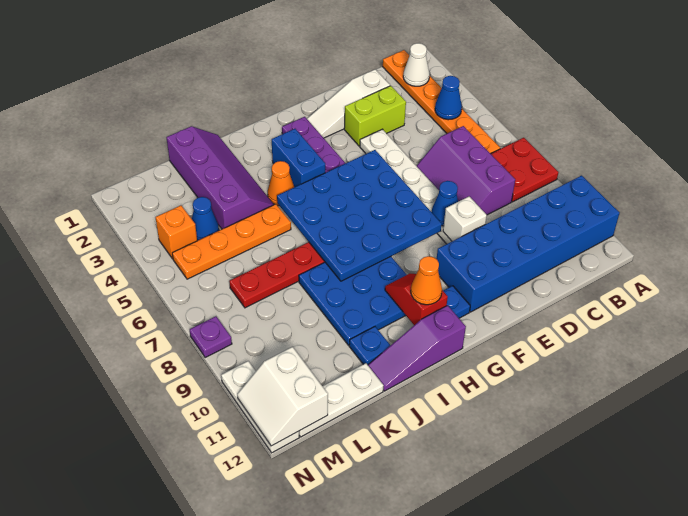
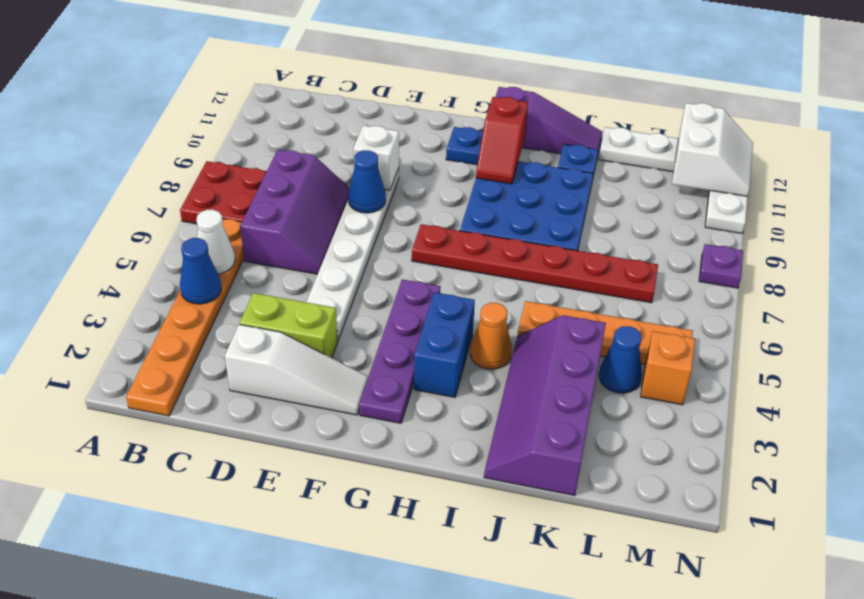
blue 2x6 brick [437,176,620,312] -> none
white 1x1 cone [403,43,430,86] -> white 1x1 cone moved to [197,210,235,274]
blue 4x4 plate [277,150,442,281] -> none
orange 1x1 cone [411,256,442,305] -> none

